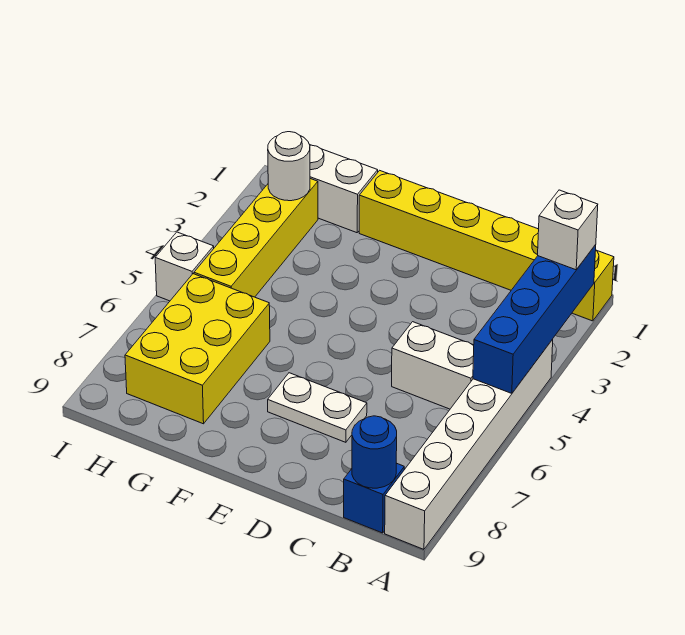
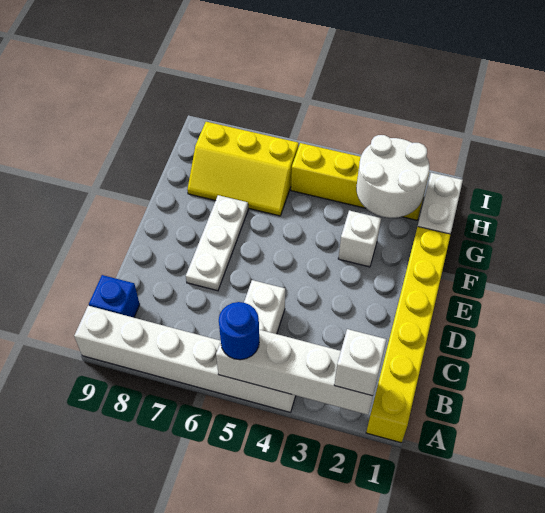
blue 1x4 brick [473,245,596,393] -> white 1x4 brick [216,330,379,415]
blue 1x1 round brick [352,416,397,488] -> blue 1x1 round brick moved to [219,302,259,360]
white 1x2 plate [268,373,367,442] -> white 1x3 plate [186,195,248,291]
yellow 2x3 brick [125,274,270,424] -> yellow 2x3 slope [187,122,299,216]
white 1x1 round brick [268,132,310,201] -> white 2x2 round brick [356,135,429,218]
white 1x1 brick [155,232,214,301] -> white 1x1 brick moved to [338,211,381,267]

